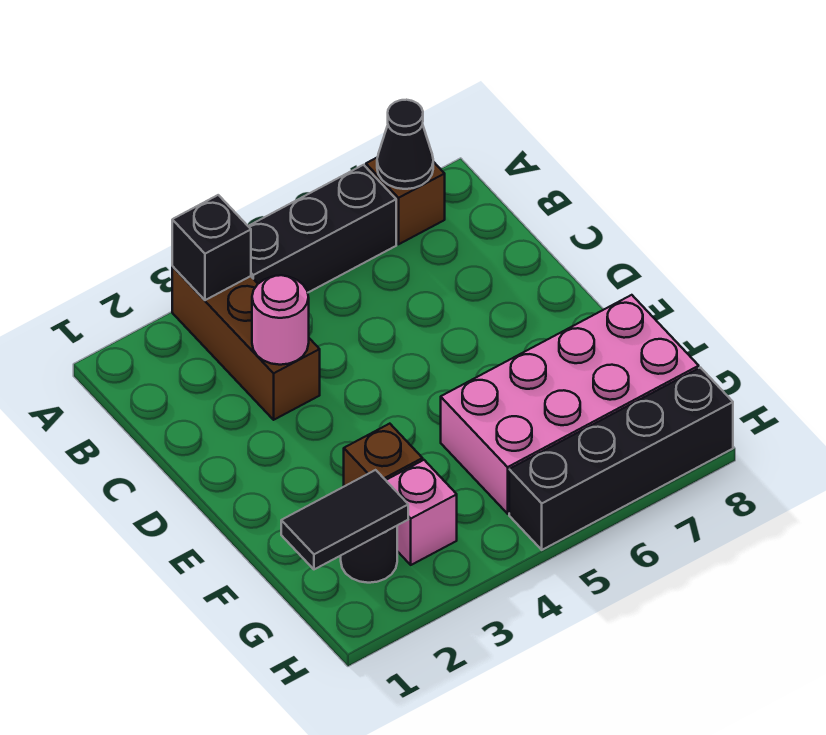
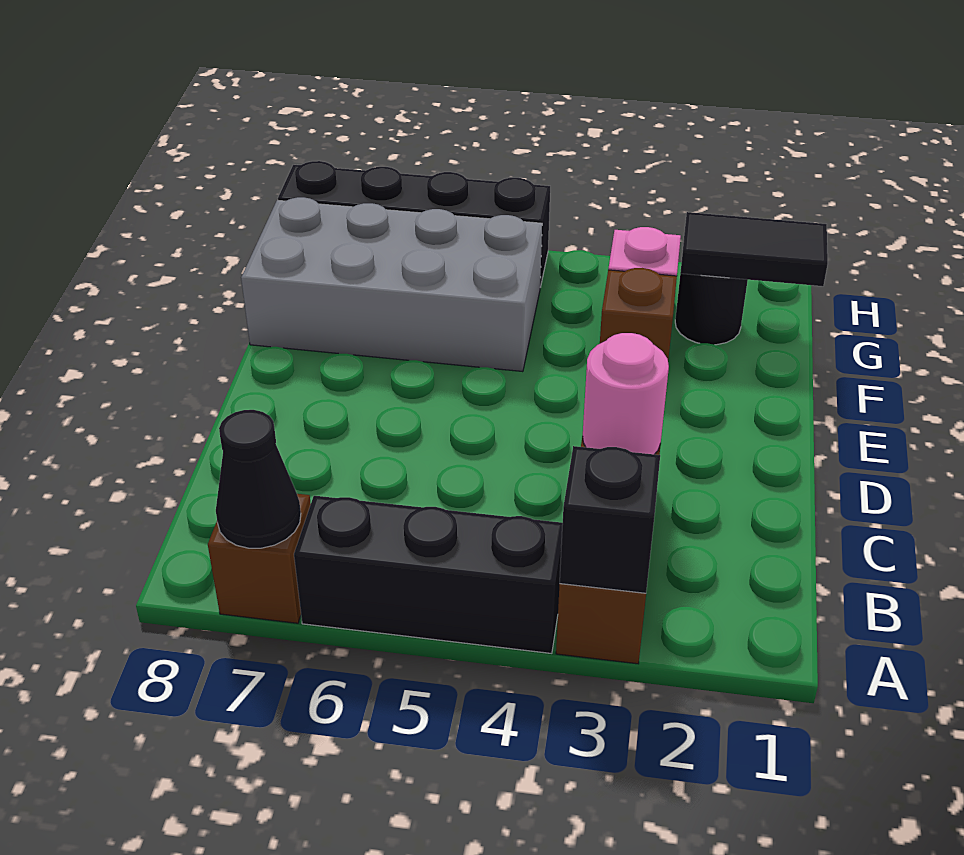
pink 2x4 brick [441,295,699,514] -> grey 2x4 brick [241,197,542,372]

